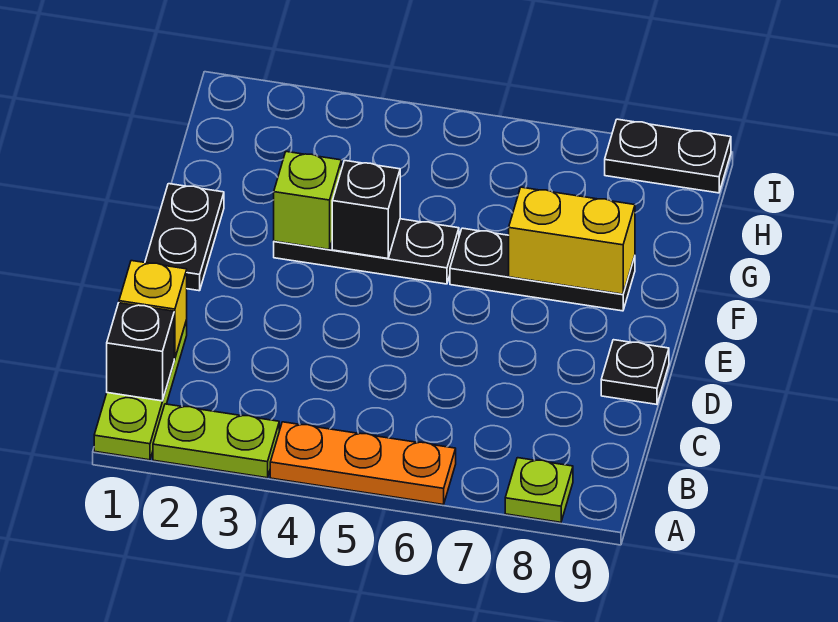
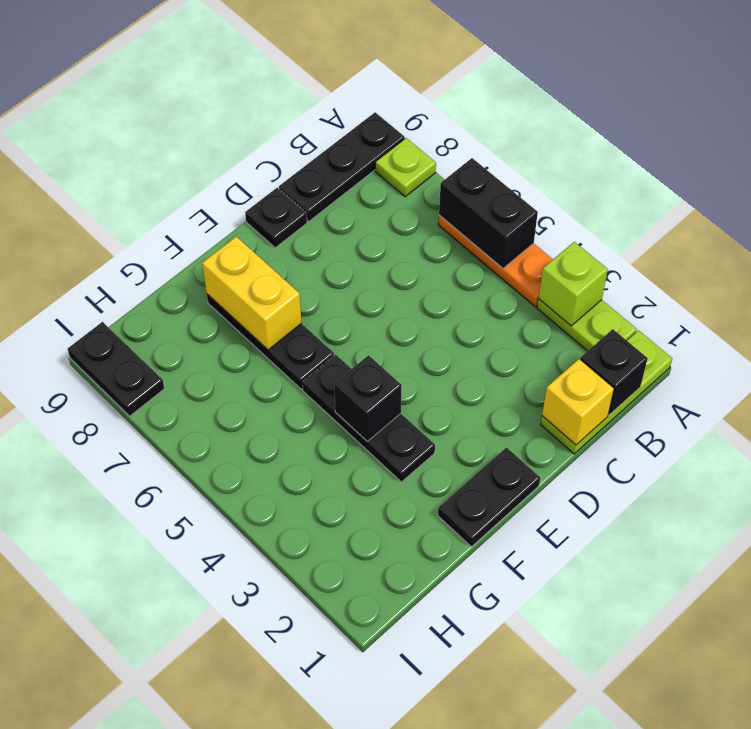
none -> black 1x2 brick [439,158,538,268]
none -> black 1x3 plate [279,112,405,221]
lime 1x1 brick [274,152,341,249] -> lime 1x1 brick moved to [539,242,608,326]

